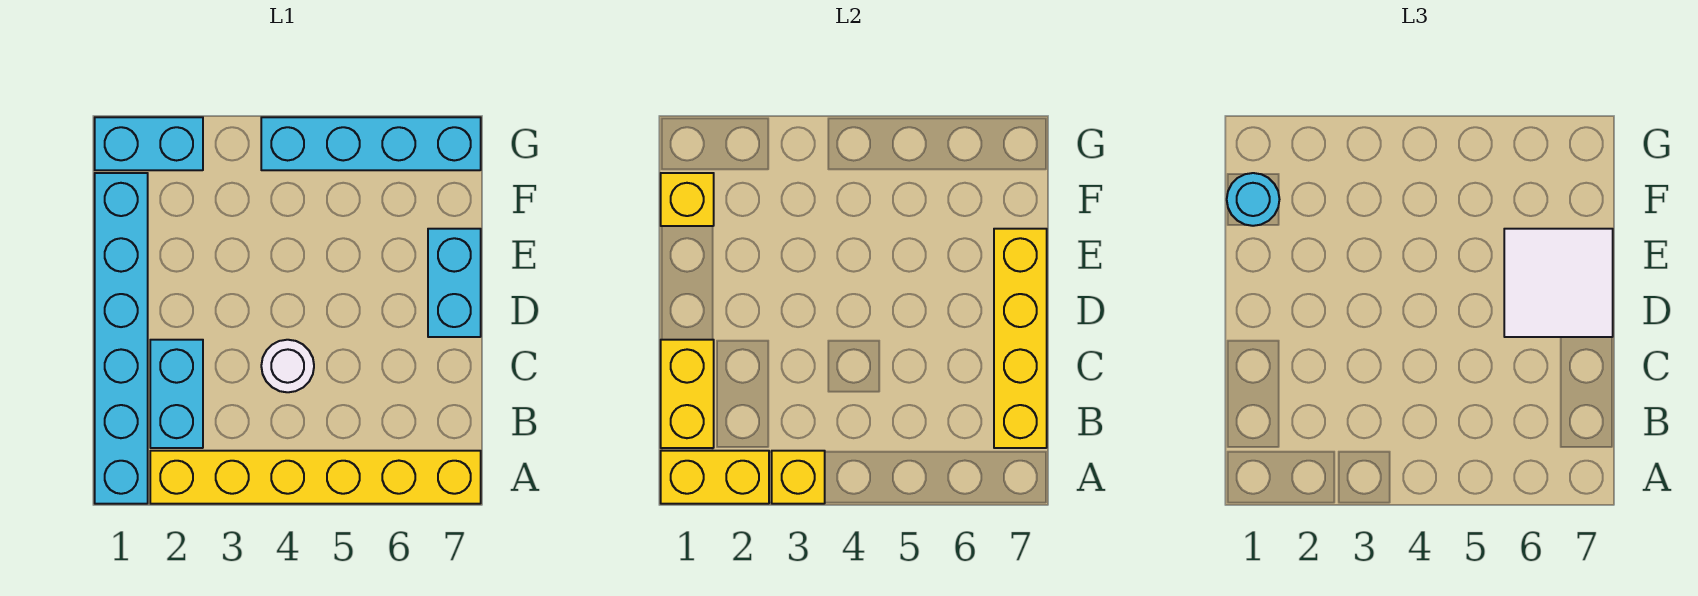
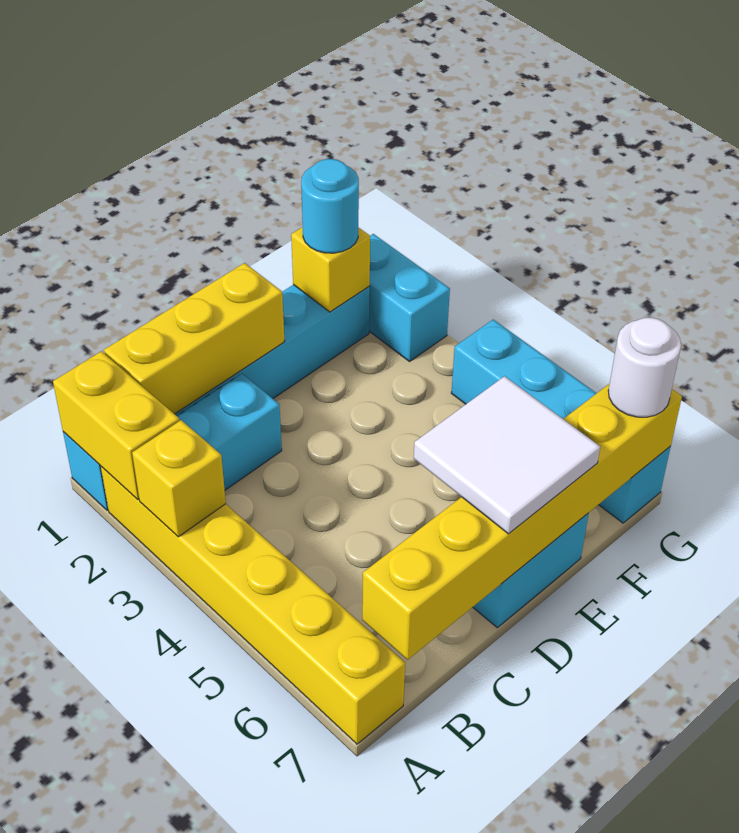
yellow 1x2 brick [661,340,714,448] -> yellow 1x3 brick [104,263,285,414]
yellow 1x4 brick [994,229,1047,448] -> yellow 1x6 brick [362,384,682,660]
white 1x1 round brick [261,340,314,392] -> white 1x1 round brick moved to [608,318,681,417]

